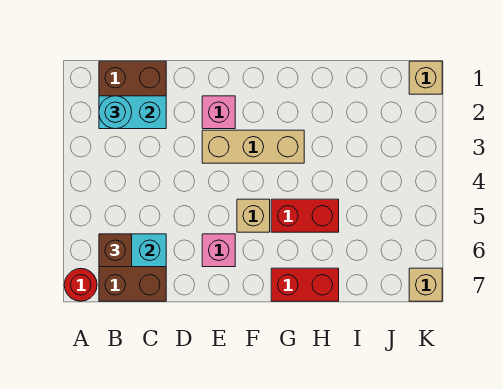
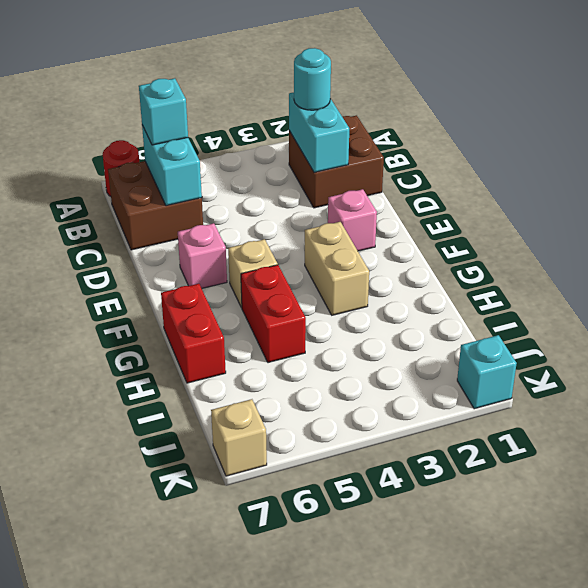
brown 1x1 brick [99,234,132,267] -> cyan 1x1 brick [139,78,188,145]
tan 1x3 brick [202,130,304,163] -> tan 1x2 brick [305,222,369,315]
tan 1x1 brick [409,61,442,94] -> cyan 1x1 brick [457,335,517,409]

